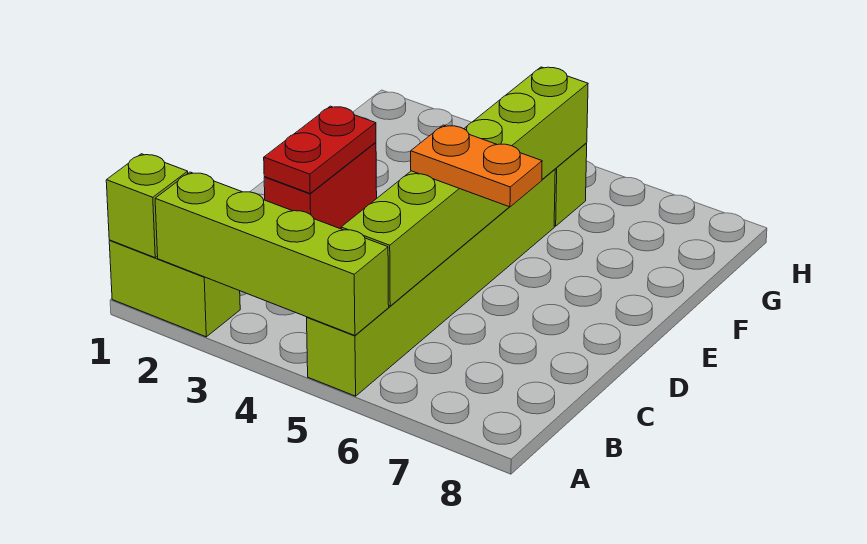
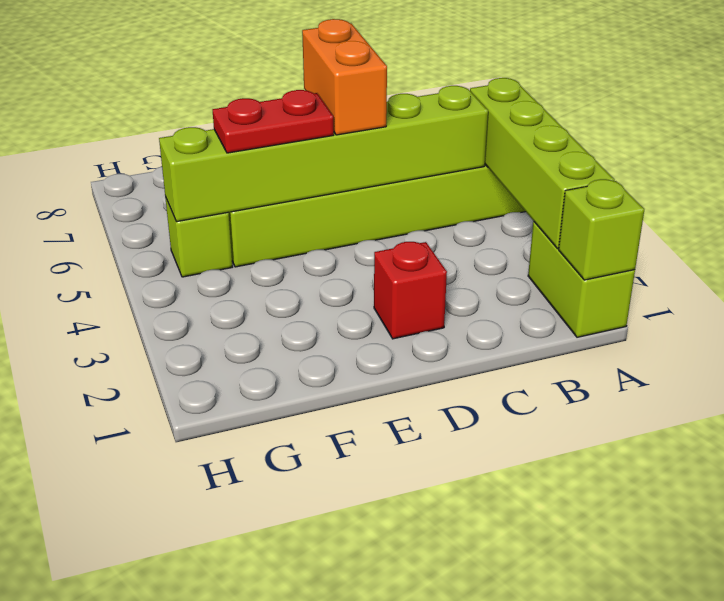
red 1x2 brick [264,142,377,229] -> red 1x1 brick [374,242,447,339]
red 1x2 plate [264,106,376,193] -> red 1x2 plate moved to [213,90,334,153]
orange 1x2 plate [411,125,542,207] -> orange 1x2 brick [302,19,387,135]

